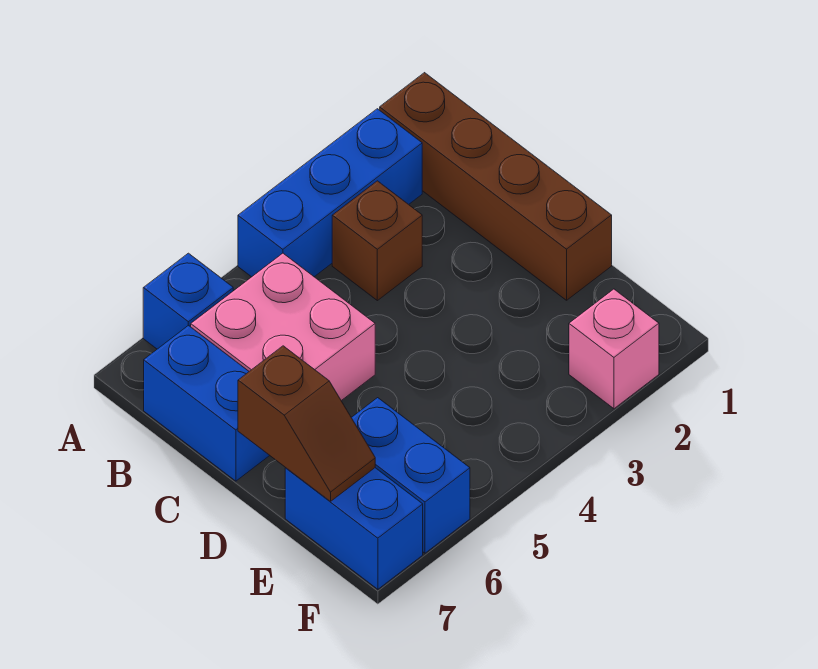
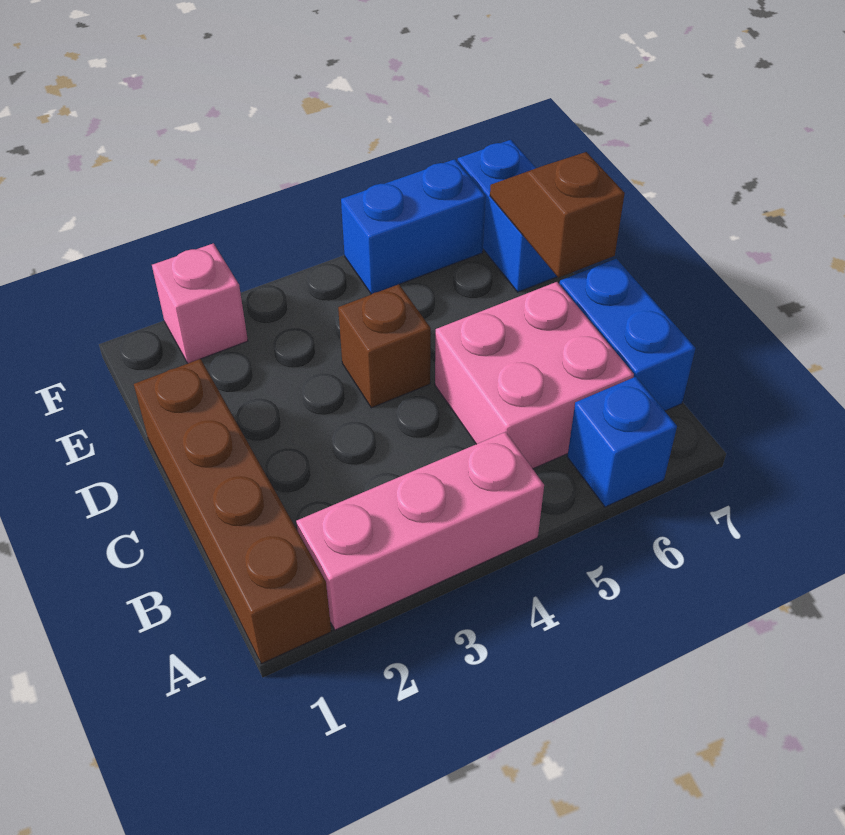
blue 1x3 brick [238,109,422,277] -> pink 1x3 brick [296,432,544,630]
brown 1x1 brick [332,181,422,301] -> brown 1x1 brick moved to [338,284,431,408]
blue 1x2 brick [351,398,470,553] -> blue 1x2 brick turned to [341,159,485,294]

